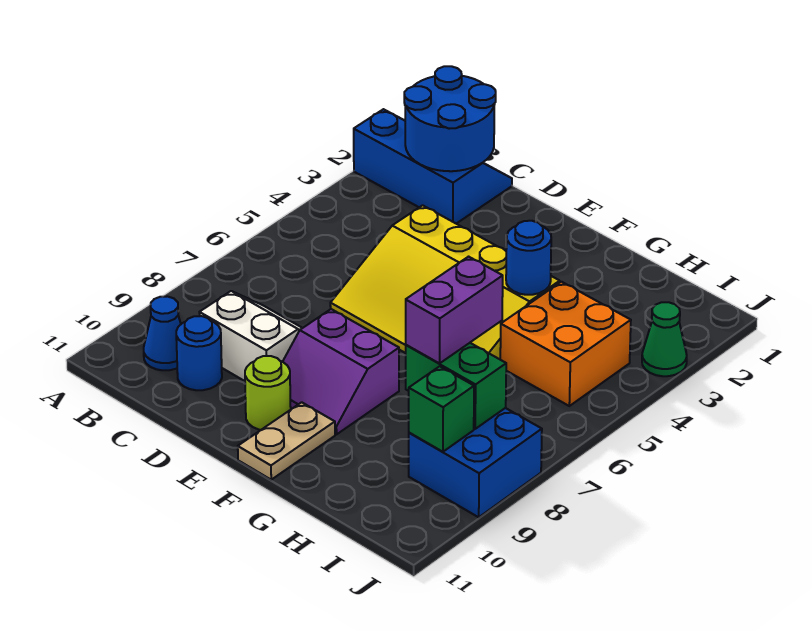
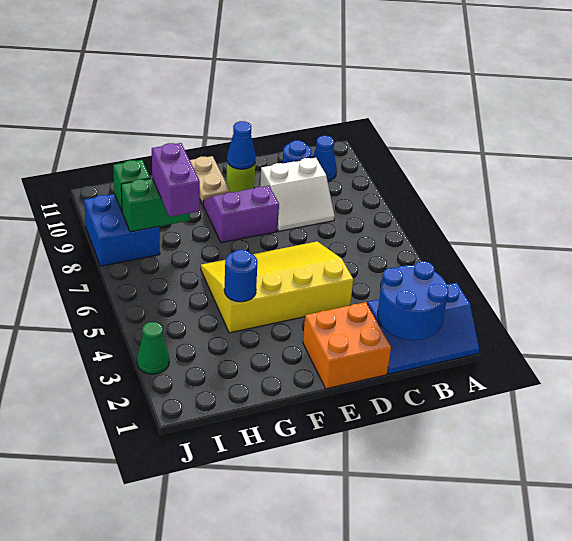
none -> blue 1x1 cone [227,121,256,169]
orange 2x2 brick [500,282,631,406] -> orange 2x2 brick moved to [303,302,391,389]

